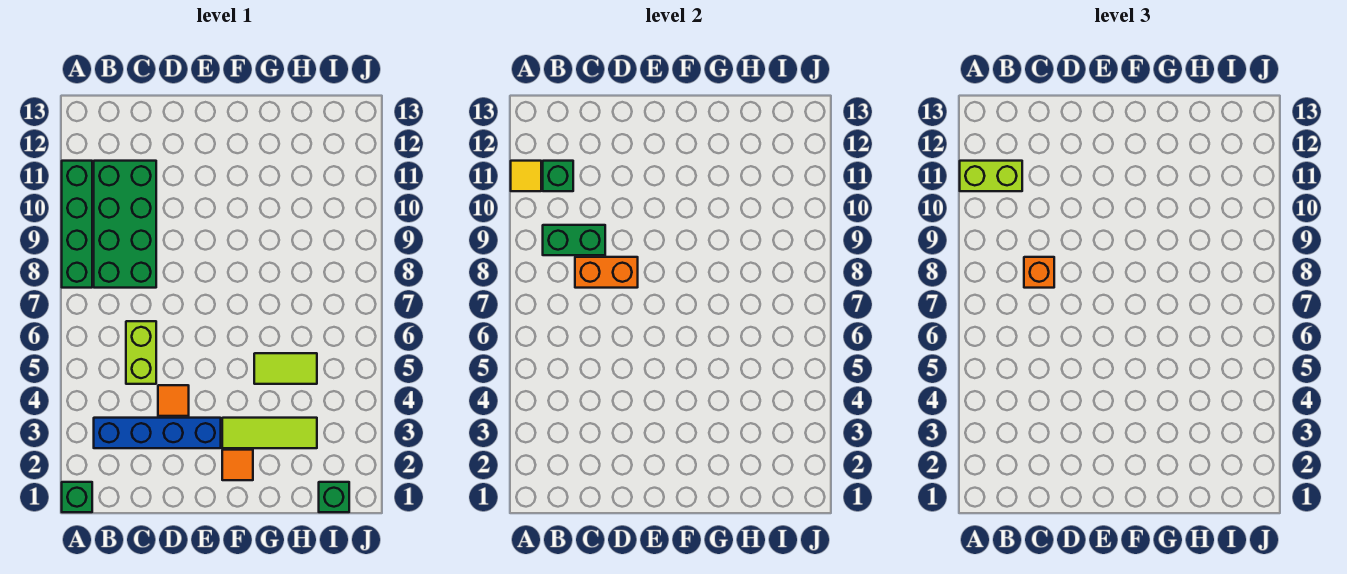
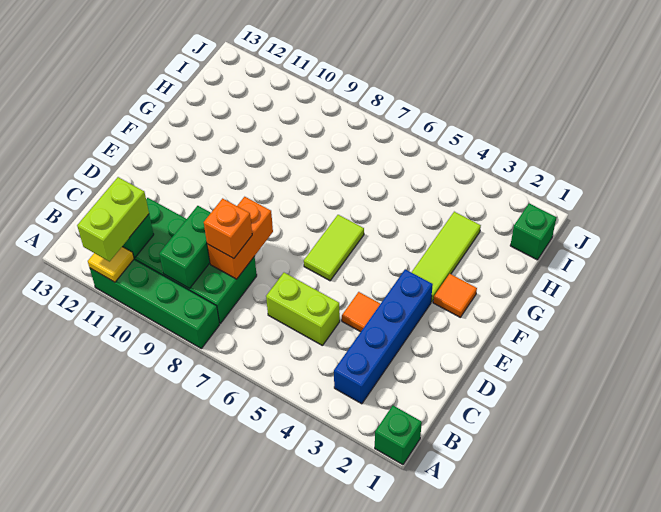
lime 1x2 tile [254,353,317,384] -> lime 1x2 tile moved to [304,215,364,281]

